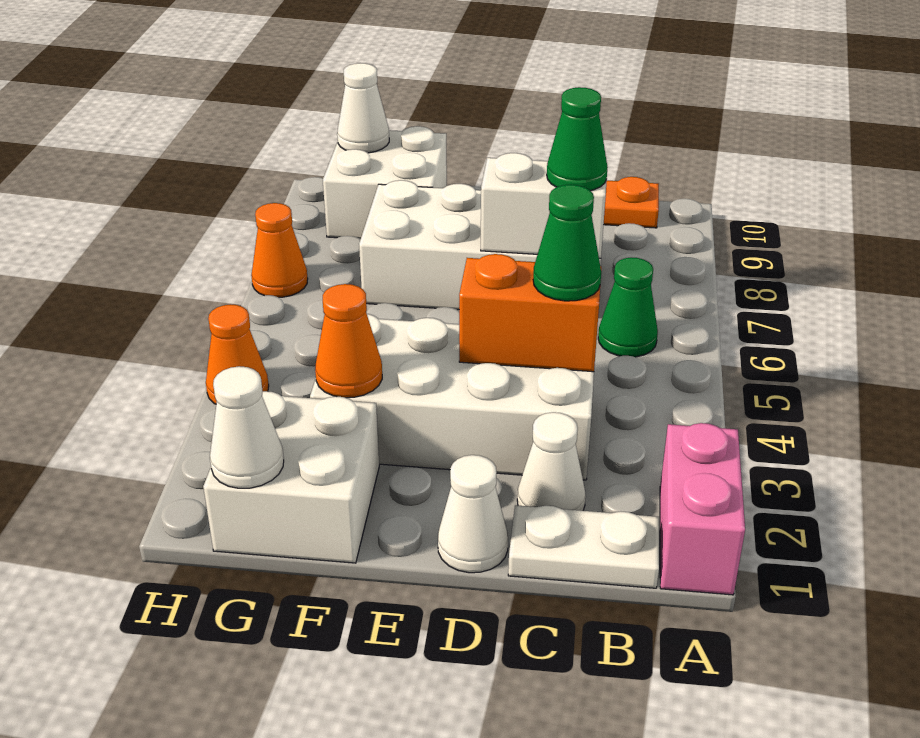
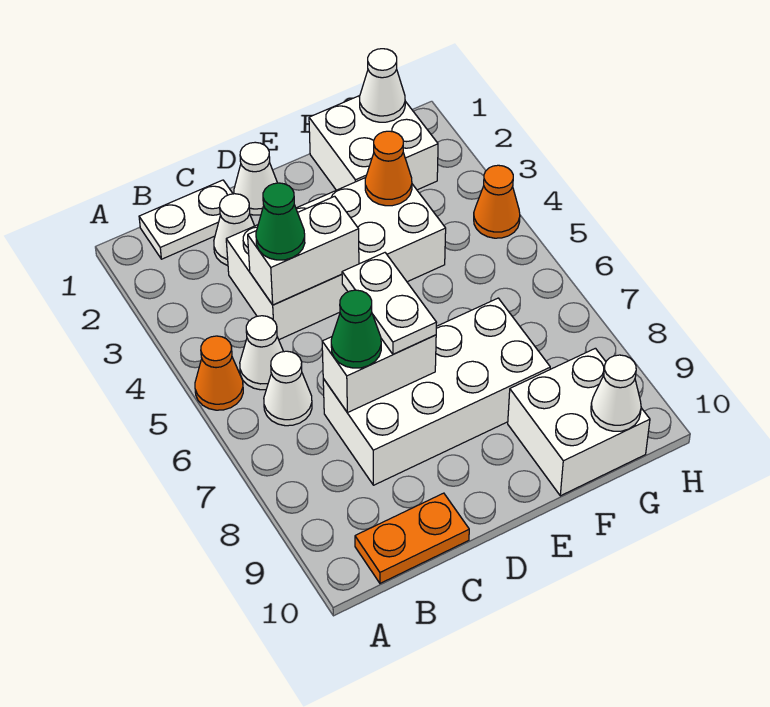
pink 1x2 brick [660,423,745,595] -> none
none -> white 1x1 cone [240,316,283,390]
green 1x1 cone [598,257,658,357] -> white 1x1 cone [264,351,312,426]
orange 1x2 brick [459,254,601,372] -> white 1x2 brick [248,196,359,305]
none -> white 1x2 plate [342,253,437,354]
orange 1x1 cone [251,203,308,297] -> orange 1x1 cone moved to [195,336,243,410]

